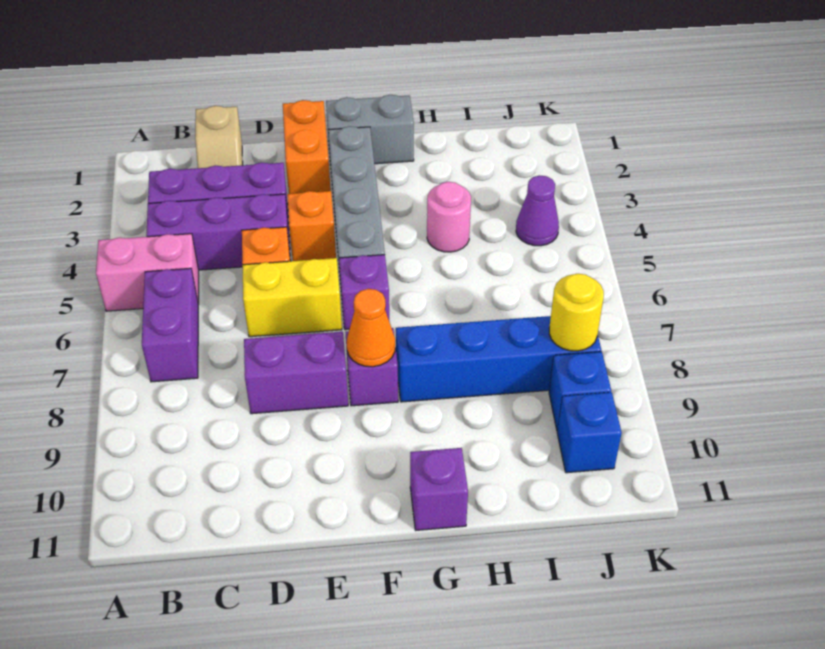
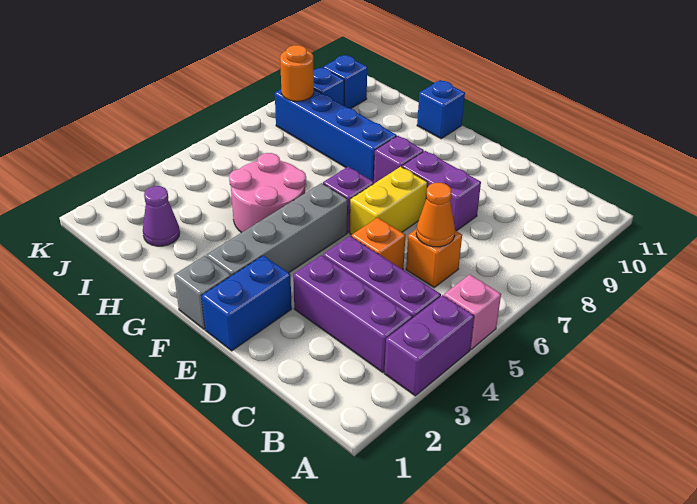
pink 1x2 brick [96,234,199,311] -> pink 1x1 brick [444,274,501,349]
purple 1x2 brick [142,268,198,382] -> purple 1x2 brick moved to [384,295,474,396]
tan 1x2 slope [195,106,243,168] -> none
yellow 1x2 brick [242,258,342,337] -> yellow 1x2 brick turned to [350,167,428,235]
orange 1x2 brick [283,100,331,194] -> blue 1x2 brick [201,255,292,351]
orange 1x1 brick [287,191,336,261] -> orange 1x1 brick moved to [406,230,462,287]
grey 1x2 brick [326,95,414,164] -> grey 1x1 brick [174,256,231,329]
orange 1x1 cone [347,289,395,367] -> orange 1x1 cone moved to [416,183,455,247]
purple 1x1 brick [410,448,468,530] -> blue 1x1 brick [417,80,465,139]
pink 1x1 round brick [427,182,471,252] -> pink 2x2 round brick [229,153,306,233]
purple 1x1 cone [516,175,559,246] -> purple 1x1 cone moved to [143,186,180,246]
yellow 1x1 round brick [549,274,604,351] -> orange 1x1 round brick [280,45,314,101]

